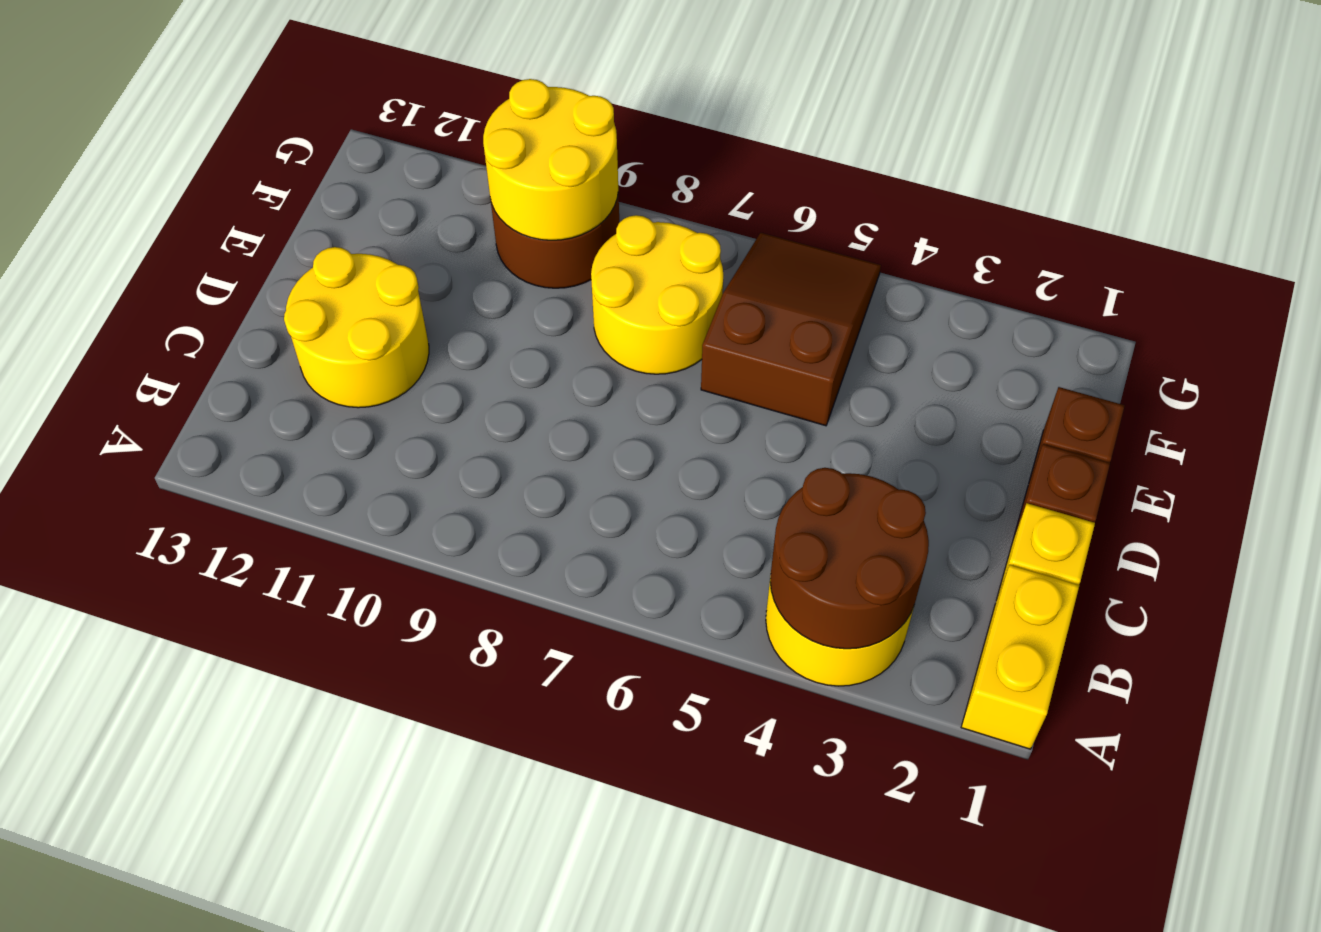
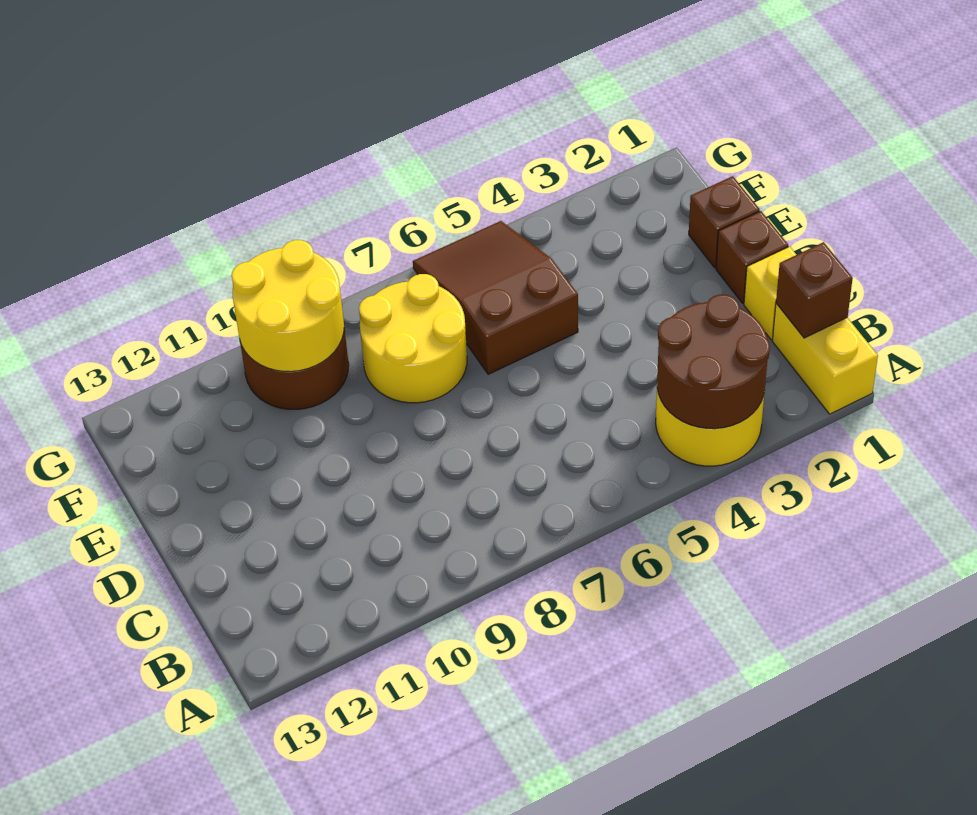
none -> brown 1x1 brick [776,242,853,338]
yellow 2x2 round brick [284,247,429,408] -> none

